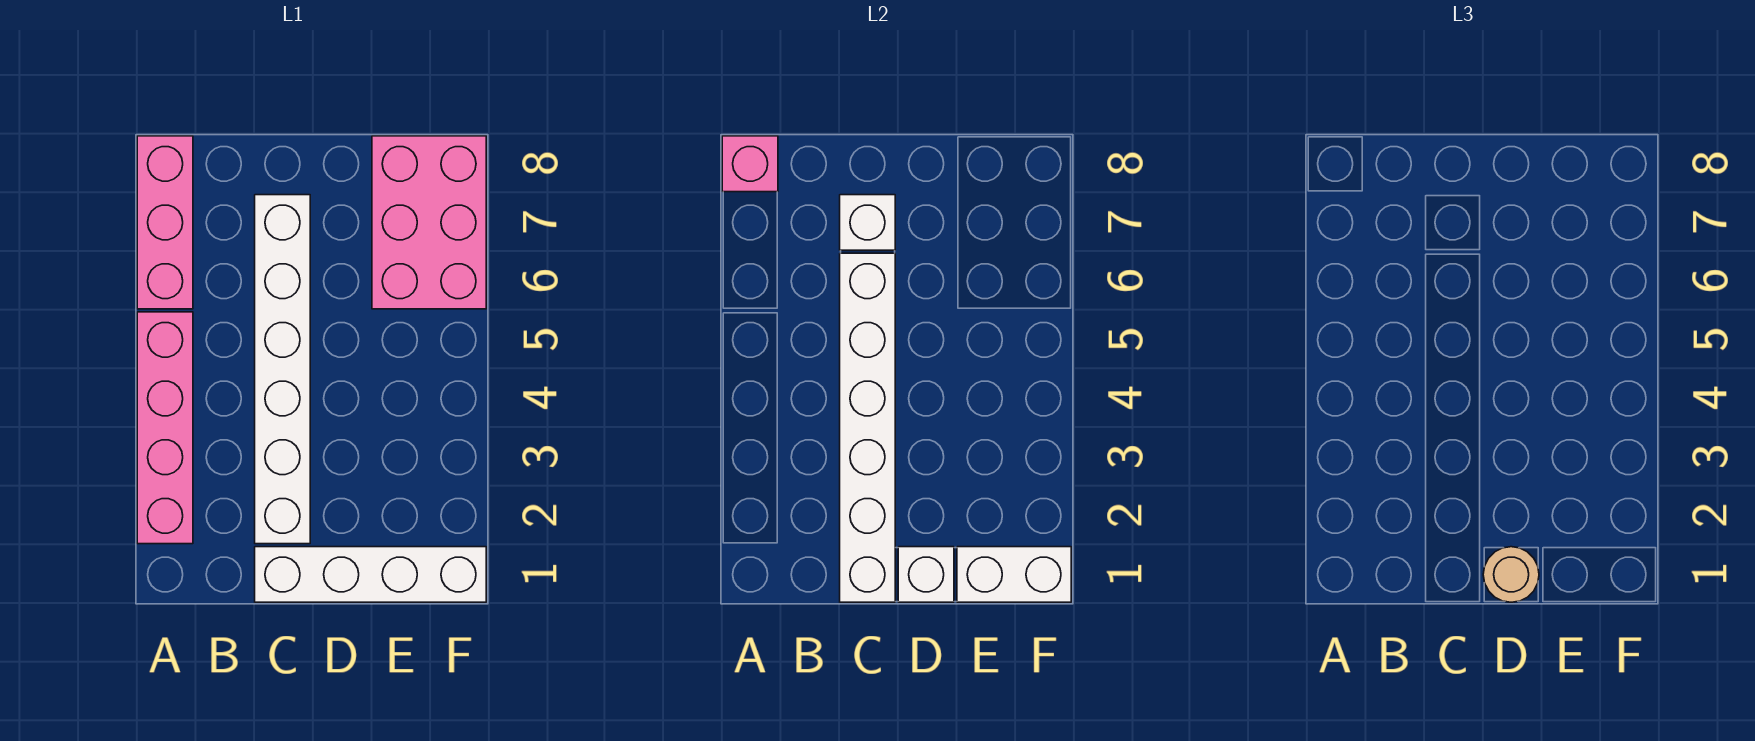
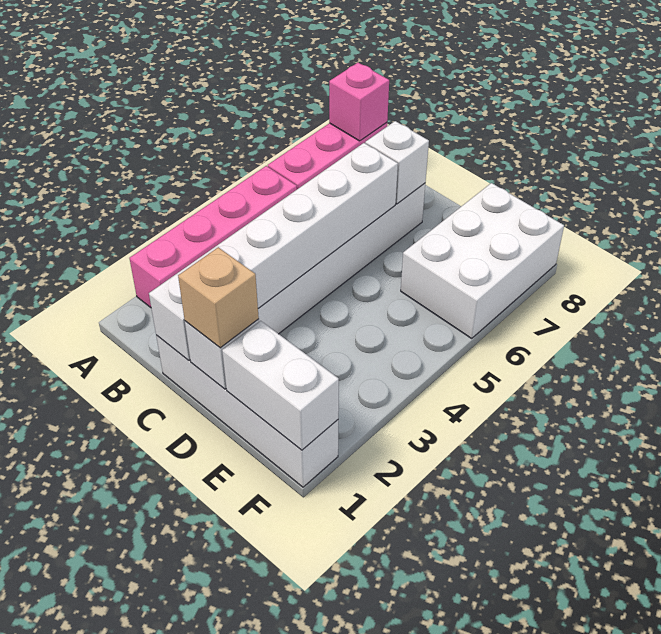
tan 1x1 round brick [1483,547,1539,602] -> tan 1x1 brick [178,247,259,348]
pink 2x3 brick [372,136,486,309] -> white 2x3 brick [401,183,564,338]

